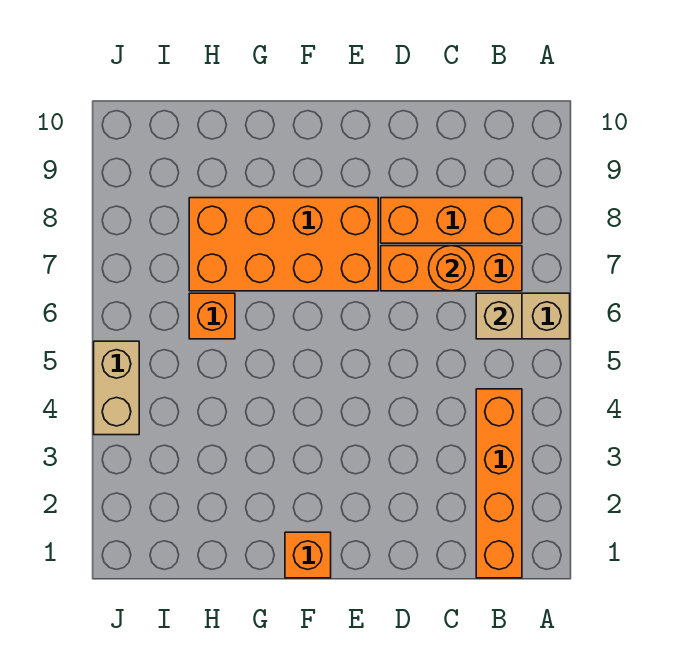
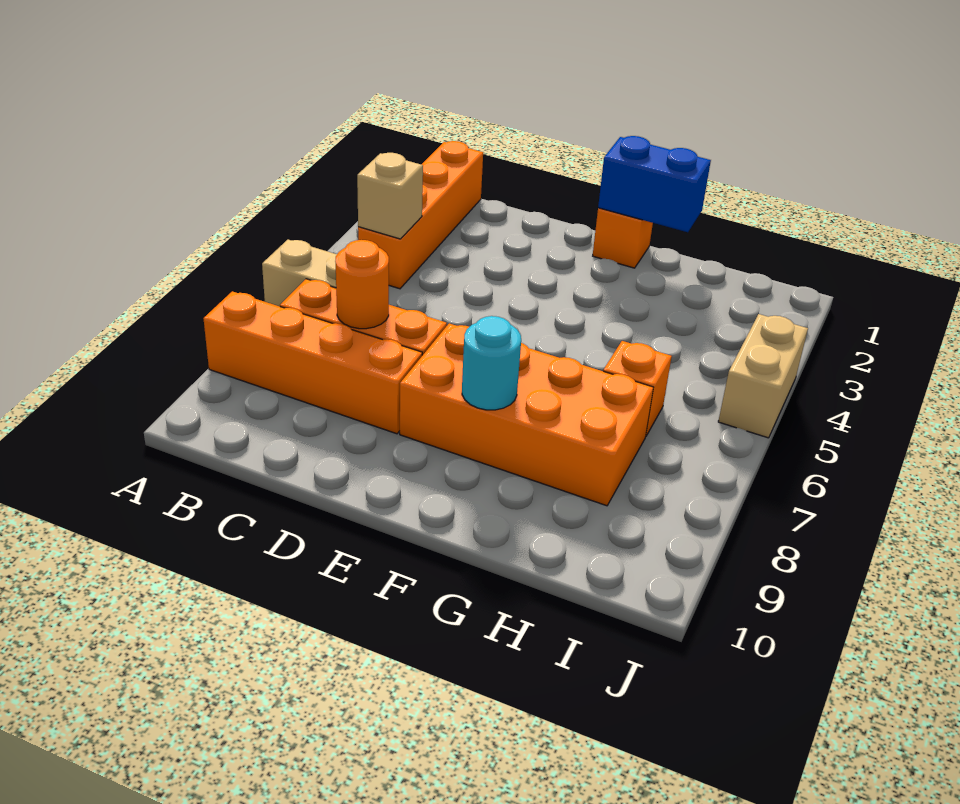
tan 1x1 brick [476,293,522,339] -> tan 1x1 brick moved to [357,153,423,239]
orange 1x3 brick [381,198,522,243] -> orange 1x4 brick [203,291,422,434]
none -> blue 1x2 brick [598,136,711,232]
none -> cyan 1x1 round brick [462,316,521,410]

